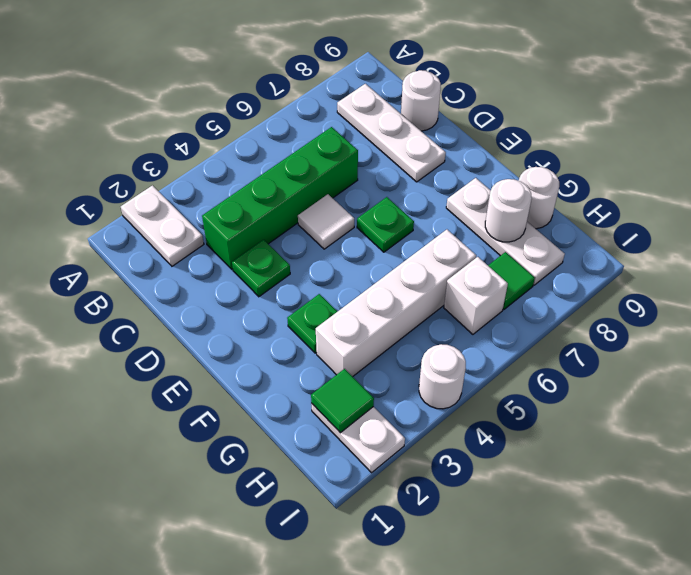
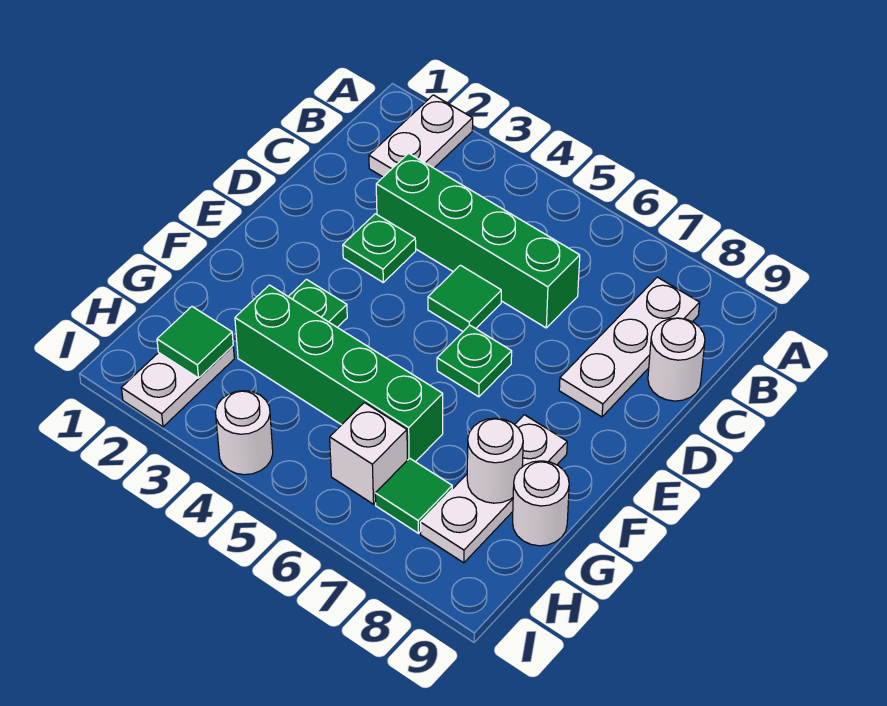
white 1x1 tile [298,194,354,249] -> green 1x1 tile [428,265,501,331]
white 1x4 brick [316,230,476,377] -> green 1x4 brick [235,285,443,462]

